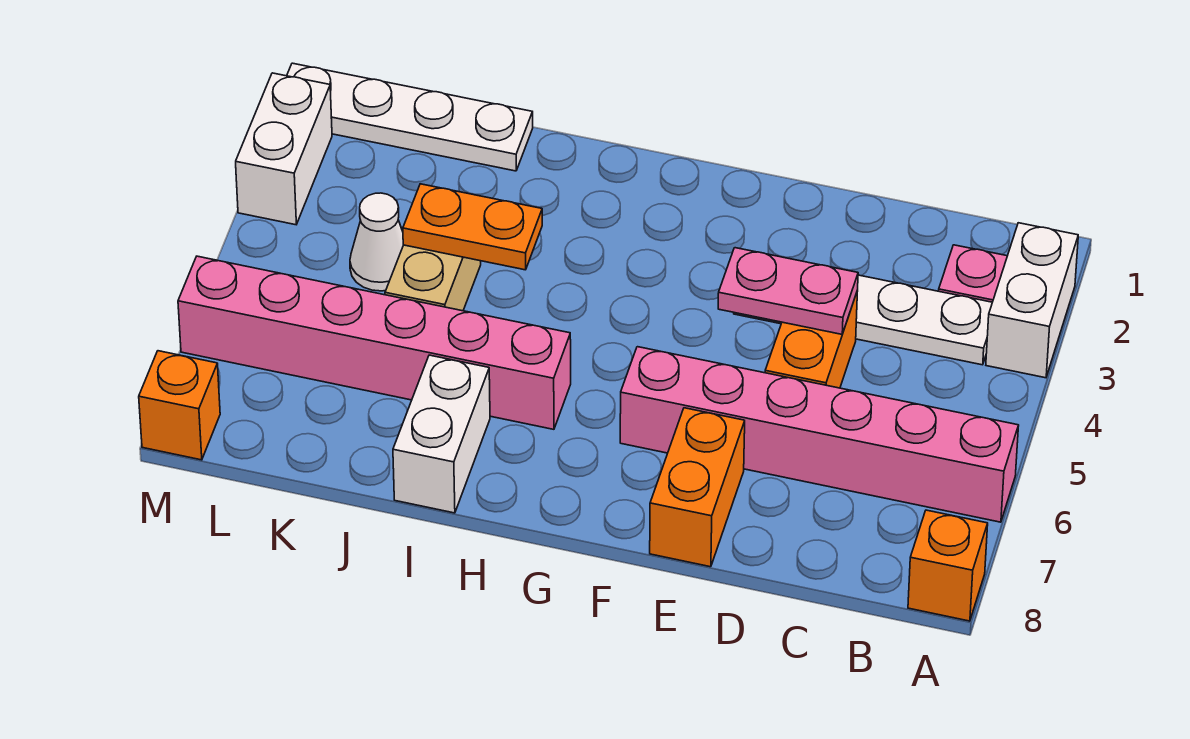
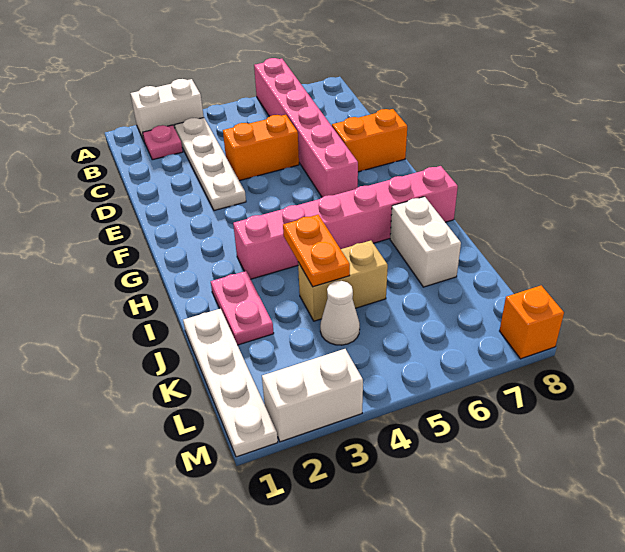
orange 1x1 brick [908,510,988,621] -> none
pink 1x2 plate [718,248,858,334] -> pink 1x2 plate moved to [211,271,274,345]
pink 1x6 brick [178,256,571,429] -> pink 1x6 brick turned to [233,166,458,279]
white 1x2 brick [393,355,490,513] -> white 1x2 brick turned to [390,197,461,287]

